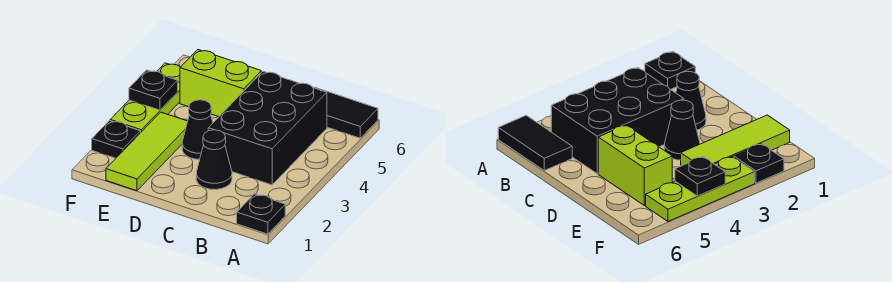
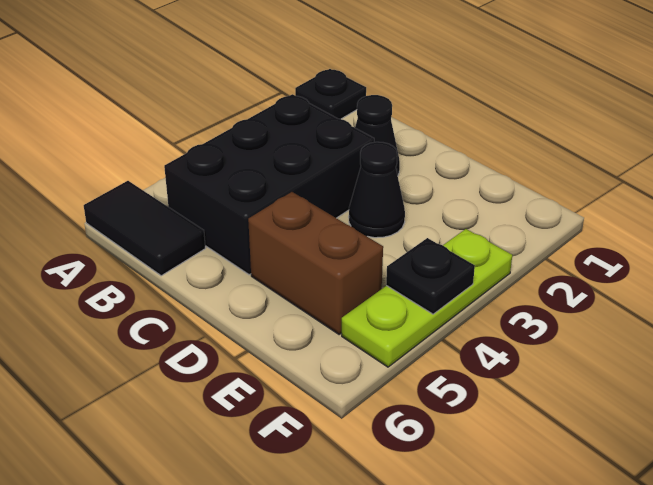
lime 1x2 brick [180,50,261,117] -> brown 1x2 brick [248,192,383,334]
lime 1x3 tile [106,112,188,191] -> none
black 1x1 plate [92,121,141,158] -> none

